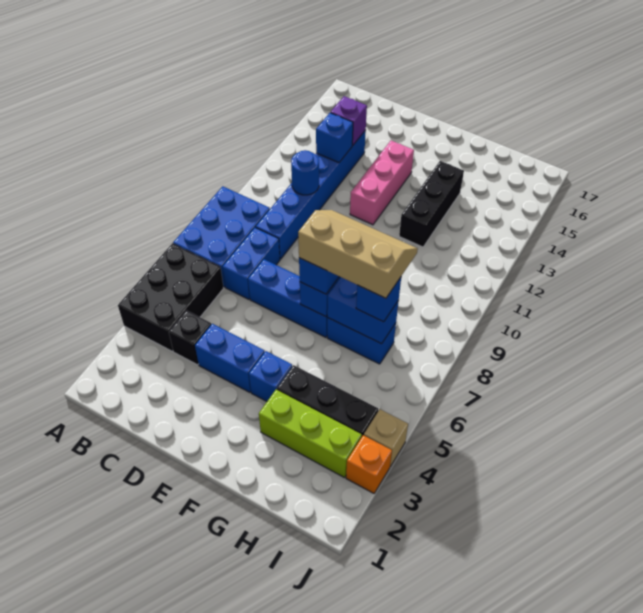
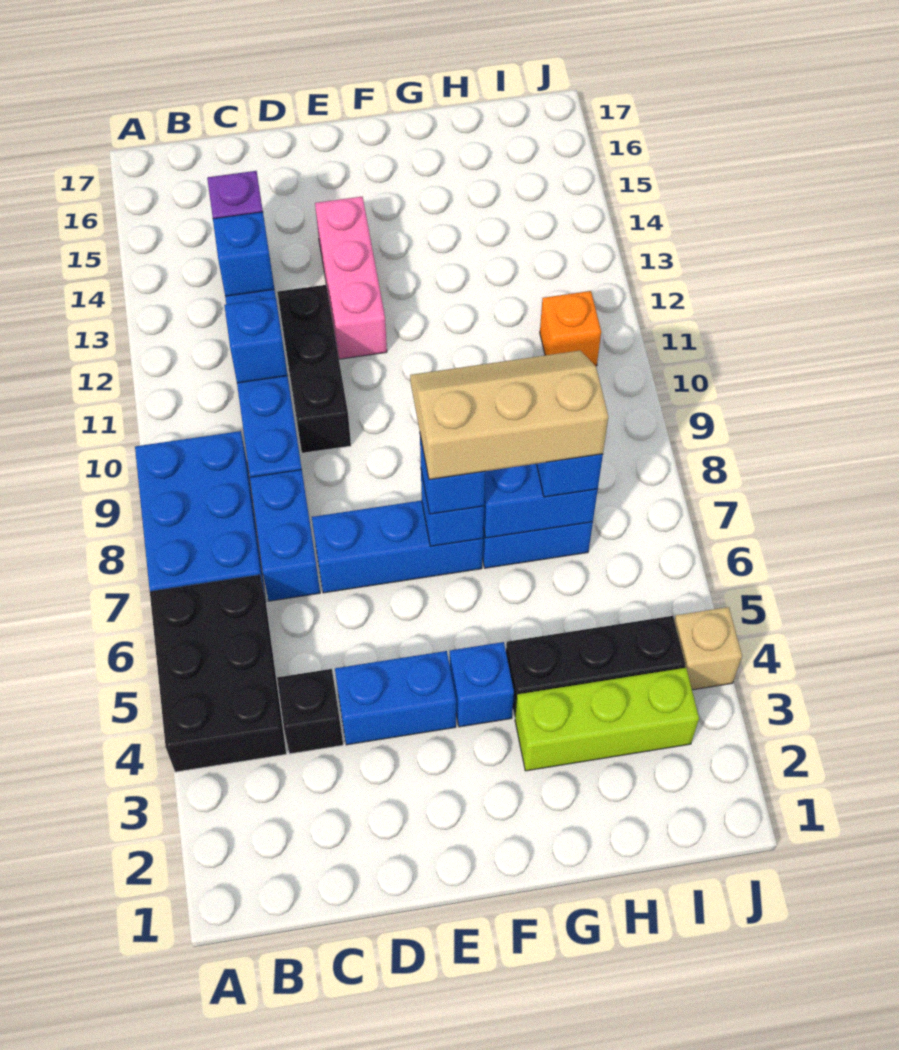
blue 1x1 round brick [291,150,319,195] -> blue 1x1 brick [224,298,288,383]
black 1x3 brick [399,161,464,247] -> black 1x3 brick moved to [277,285,351,453]
orange 1x1 brick [346,435,392,493] -> orange 1x1 brick moved to [540,291,601,366]

